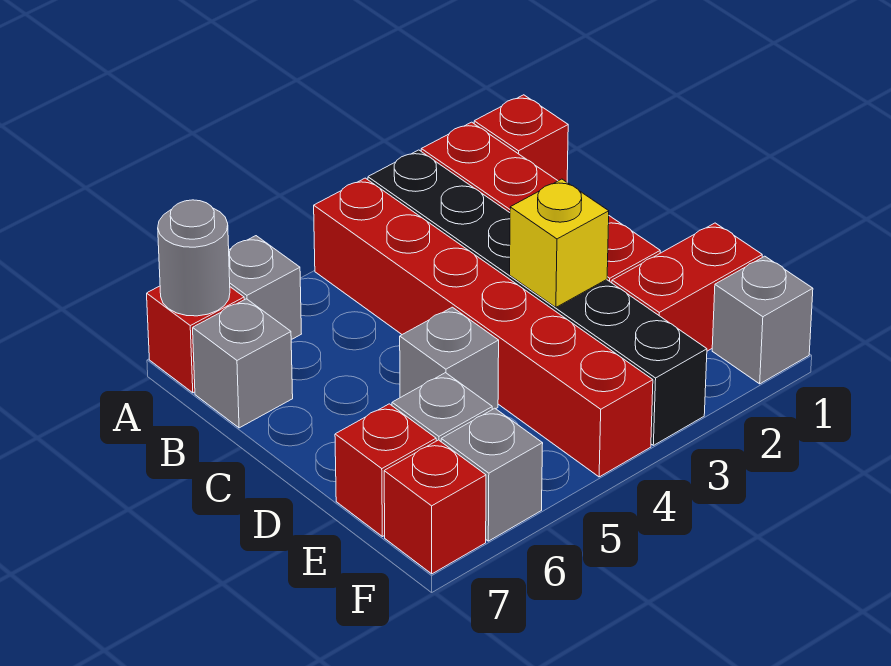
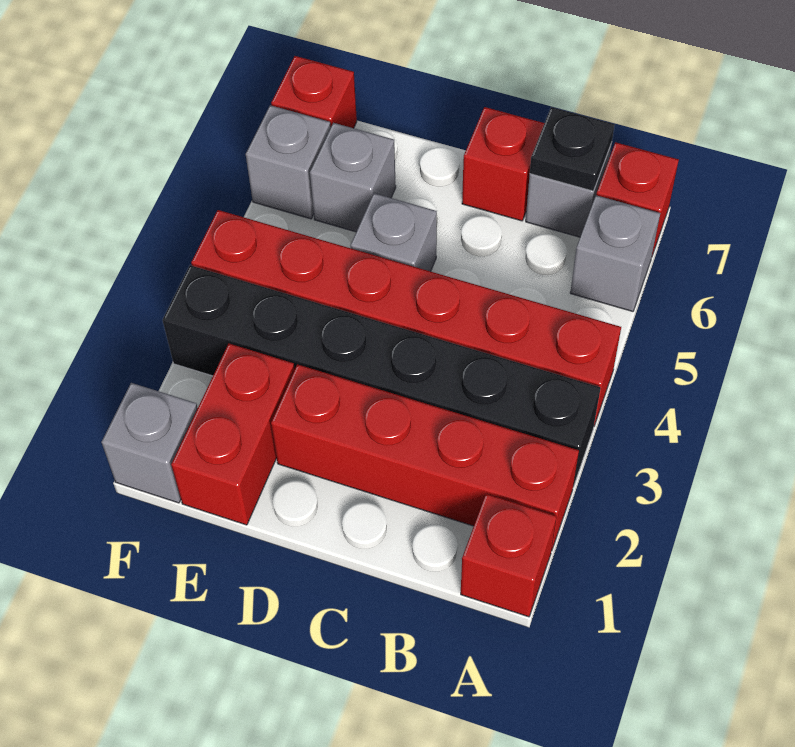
grey 1x1 round brick [158,200,230,316] -> none
none -> black 1x1 plate [530,107,615,191]
yellow 1x1 brick [510,179,609,307] -> none
red 1x1 brick [335,404,436,537] -> red 1x1 brick moved to [462,107,544,221]

